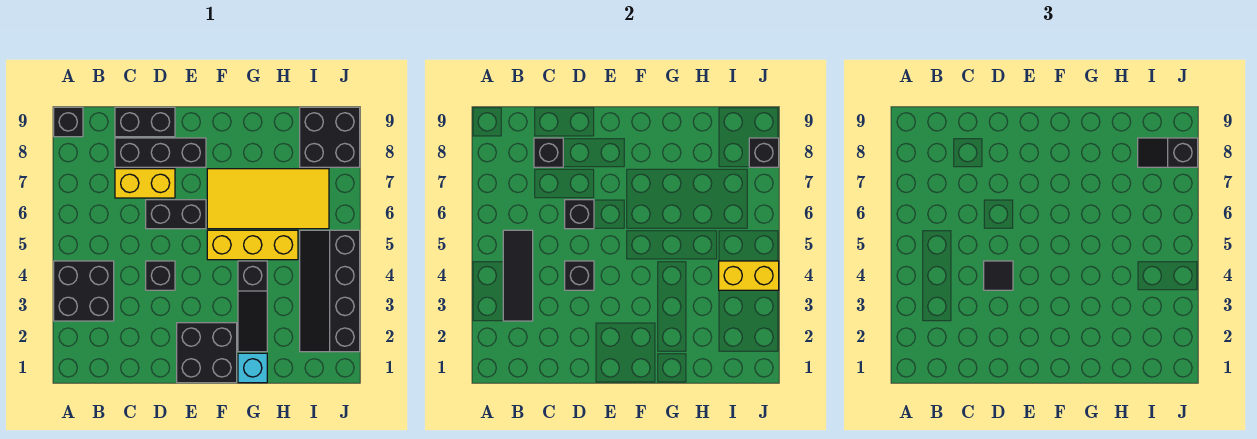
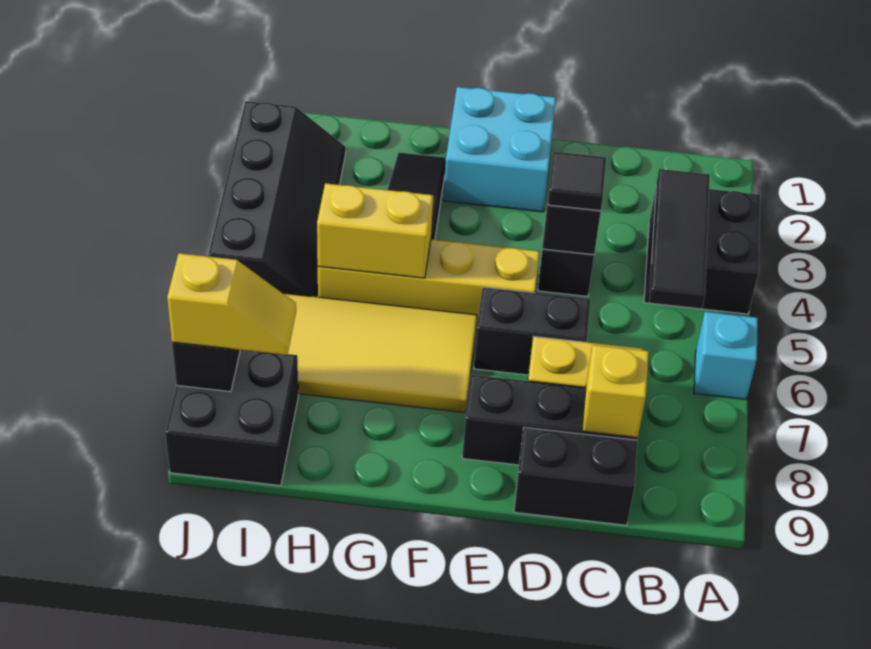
black 1x1 brick [54,107,83,137] -> none
black 1x1 brick [534,138,563,167] -> yellow 1x1 brick [582,345,649,438]
black 1x1 brick [565,200,594,229] -> none
black 2x2 brick [177,323,237,383] -> cyan 2x2 brick [443,87,556,212]
yellow 1x3 brick [207,230,298,260] -> yellow 1x4 brick [318,239,540,325]
cyan 1x1 brick [238,353,267,383] -> cyan 1x1 brick moved to [694,312,758,399]
yellow 1x2 brick [719,261,779,290] -> yellow 1x2 brick moved to [317,183,433,278]
black 1x2 slope [1138,138,1198,167] -> yellow 1x2 slope [167,253,296,355]

